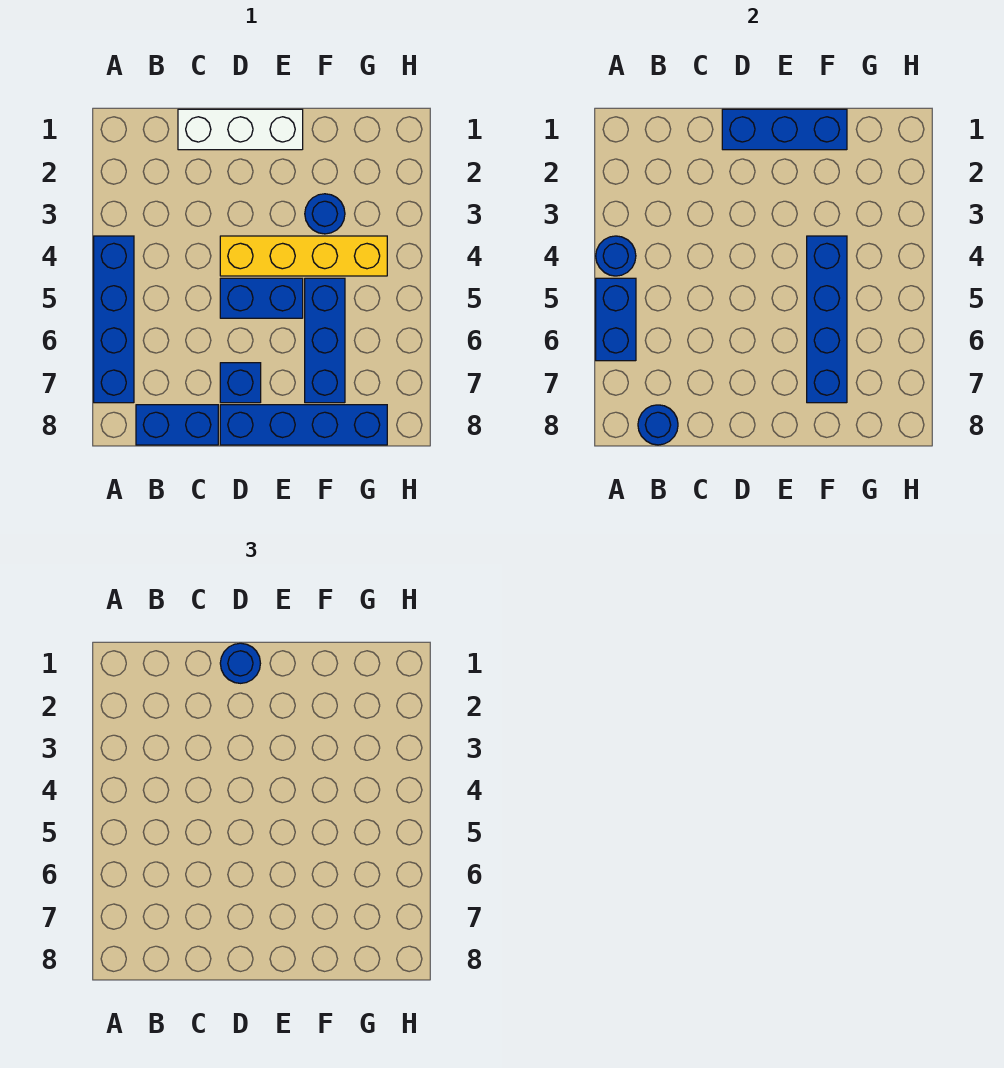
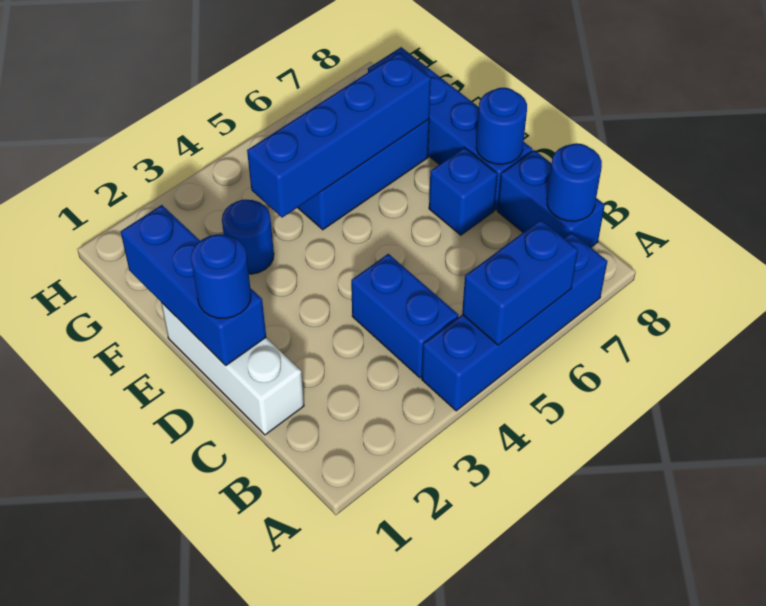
blue 1x1 round brick [596,236,636,276] -> blue 1x1 round brick moved to [476,88,527,164]
yellow 1x4 brick [220,236,387,276] -> none
blue 1x2 brick [220,278,303,318] -> blue 1x2 brick moved to [351,254,458,378]

